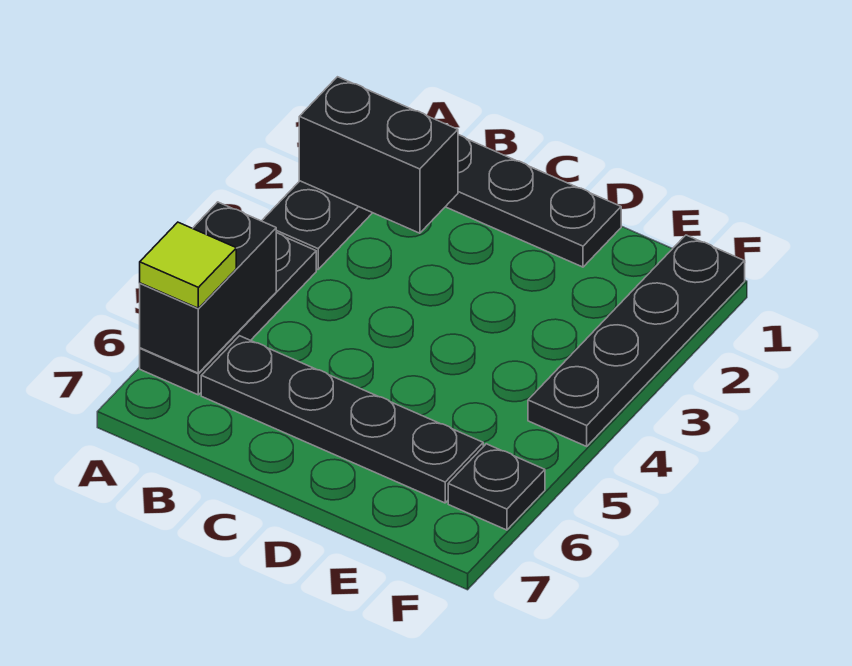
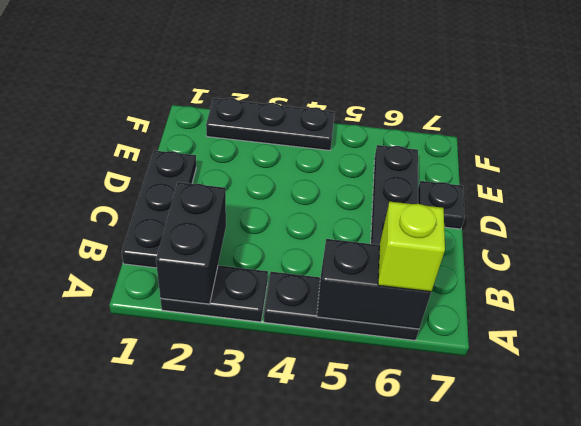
lime 1x1 tile [140,222,236,308] -> lime 1x1 brick [378,201,445,292]
black 1x4 plate [528,235,745,446] -> black 1x3 plate [206,98,335,150]
black 1x1 plate [448,444,545,530] -> black 1x1 plate moved to [418,181,465,229]

